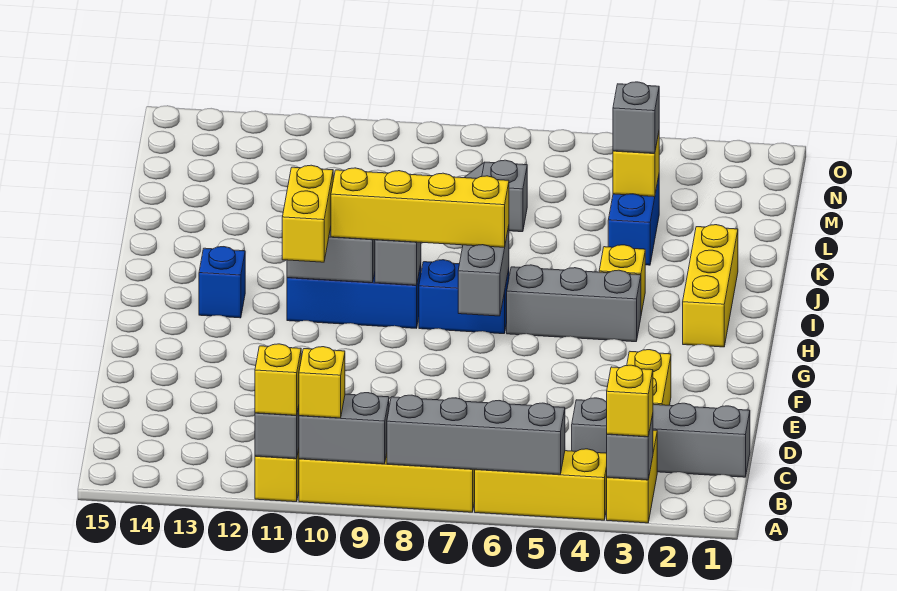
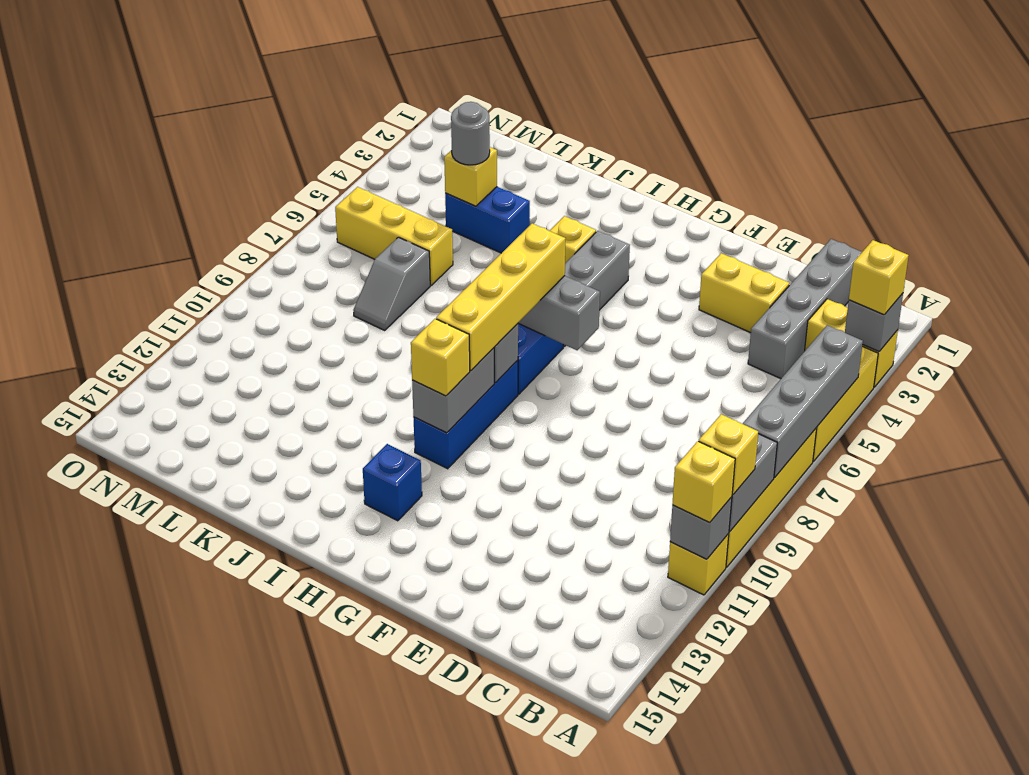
yellow 1x2 brick [282,165,333,262] -> yellow 1x1 brick [411,319,470,396]
yellow 1x3 brick [683,225,738,347] -> yellow 1x3 brick moved to [335,187,453,285]
grey 1x1 brick [613,82,659,153] -> grey 1x1 round brick [451,102,490,165]

